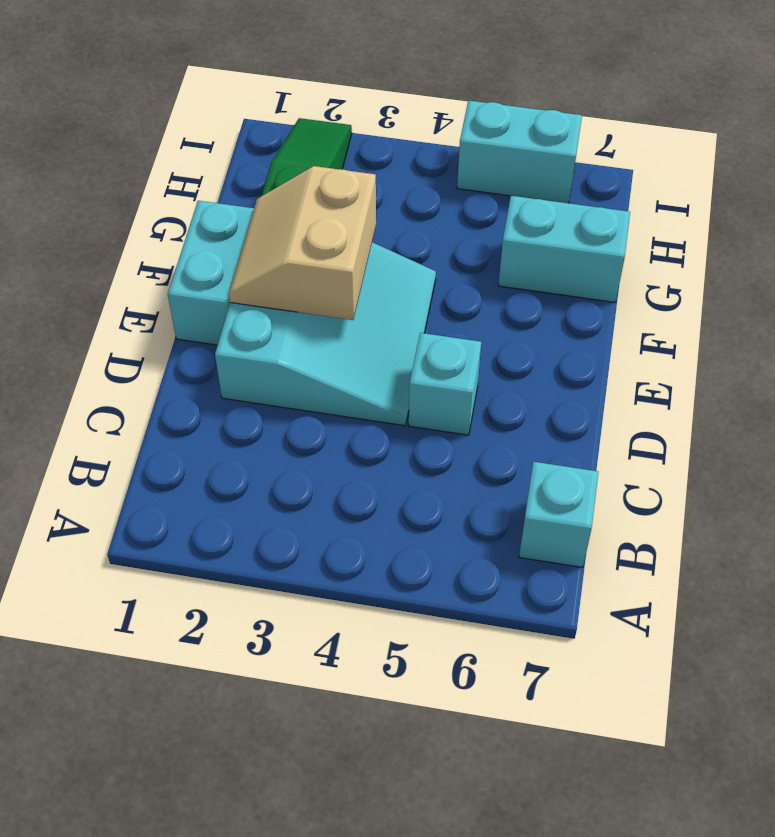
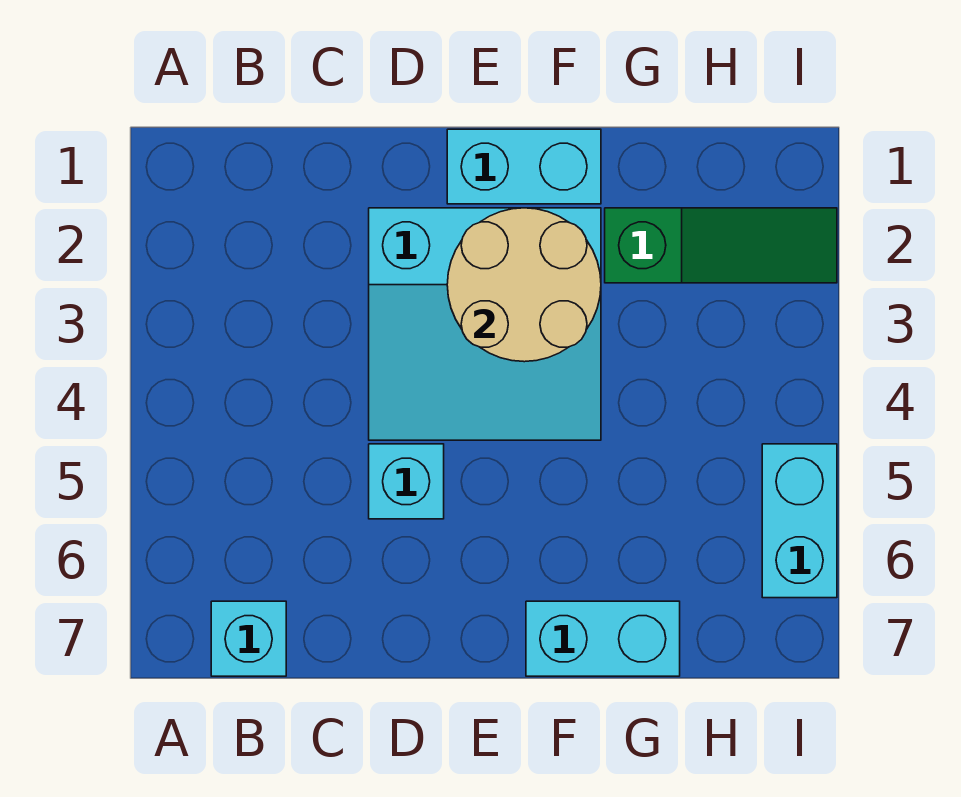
tan 2x2 slope [229,166,376,320] -> tan 2x2 round brick [447,208,601,362]
cyan 1x2 brick [498,196,630,302] -> cyan 1x2 brick turned to [526,601,680,676]

